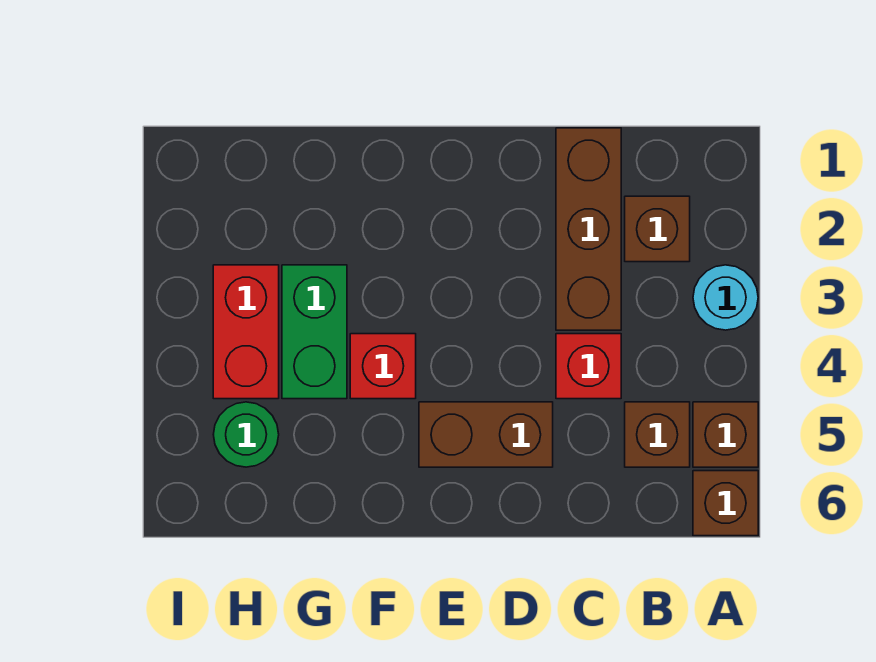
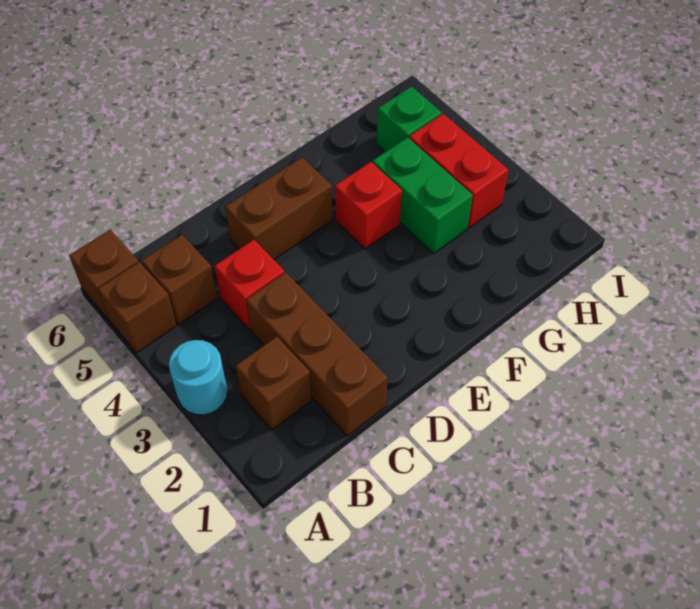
green 1x1 round brick [213,402,279,467] -> green 1x1 brick [377,86,442,152]

